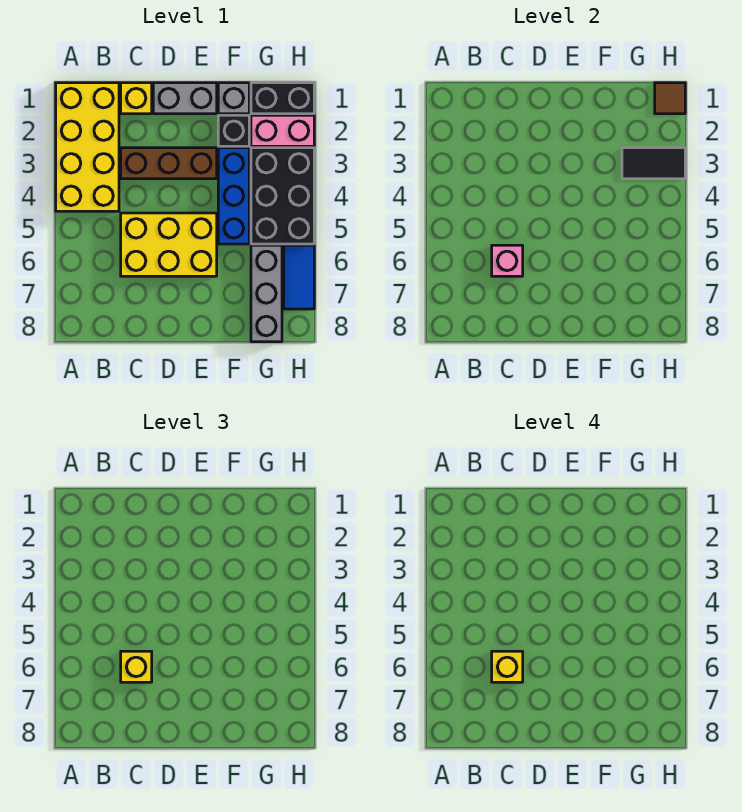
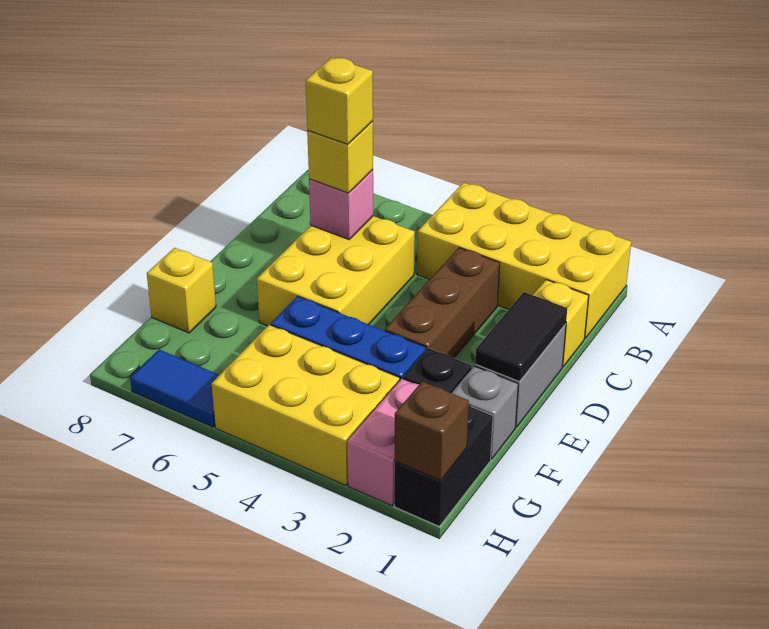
none -> yellow 1x1 brick [147,248,216,333]
black 2x3 brick [251,148,314,244] -> yellow 2x3 brick [212,325,400,485]
black 1x2 tile [622,148,685,179] -> black 1x2 tile moved to [475,292,567,382]
grey 1x3 brick [251,245,282,342] -> none
brown 1x1 tile [655,83,685,114] -> brown 1x1 brick [395,382,469,480]

